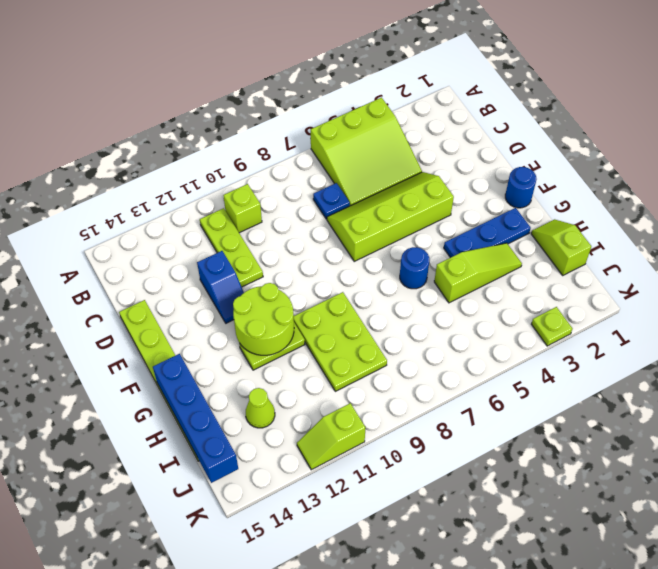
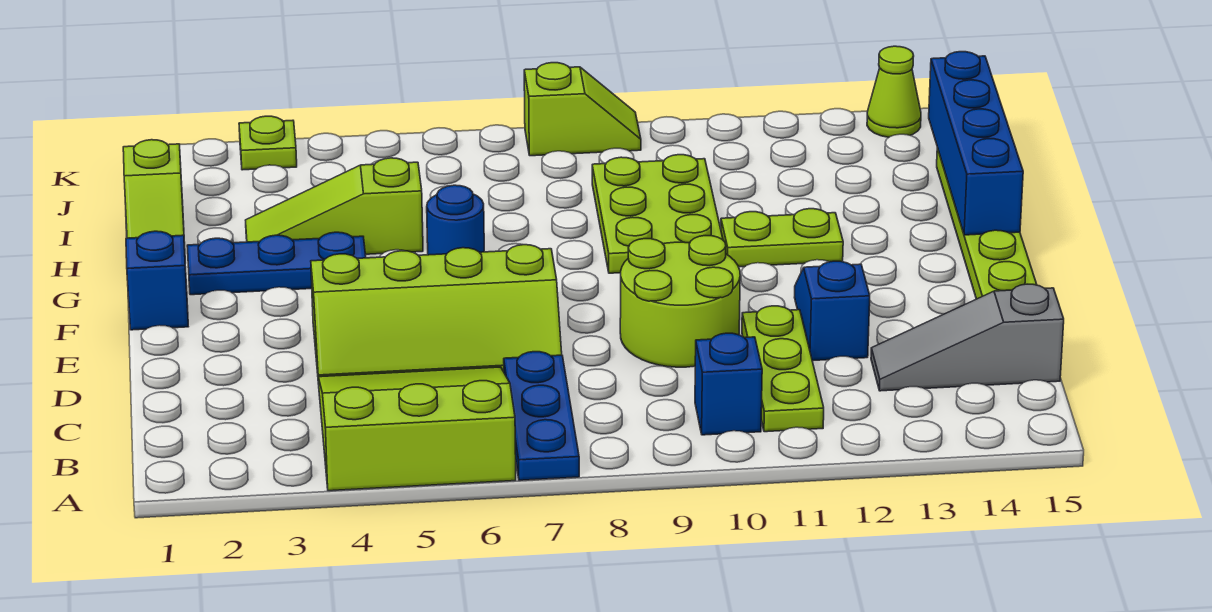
lime 1x1 brick [223,184,262,233] -> blue 1x1 brick [695,333,762,435]
blue 1x1 plate [313,183,350,219] -> blue 1x3 plate [504,352,579,480]
none -> grey 1x3 slope [871,284,1064,391]
blue 1x1 round brick [505,167,537,208] -> blue 1x1 brick [126,231,188,330]
lime 2x2 round brick [233,283,294,355] -> lime 2x2 round brick moved to [620,236,740,367]
lime 1x1 cone [246,388,275,428] -> lime 1x1 cone moved to [867,46,921,137]
lime 1x2 slope [297,403,365,470] -> lime 1x2 slope moved to [524,63,641,156]

